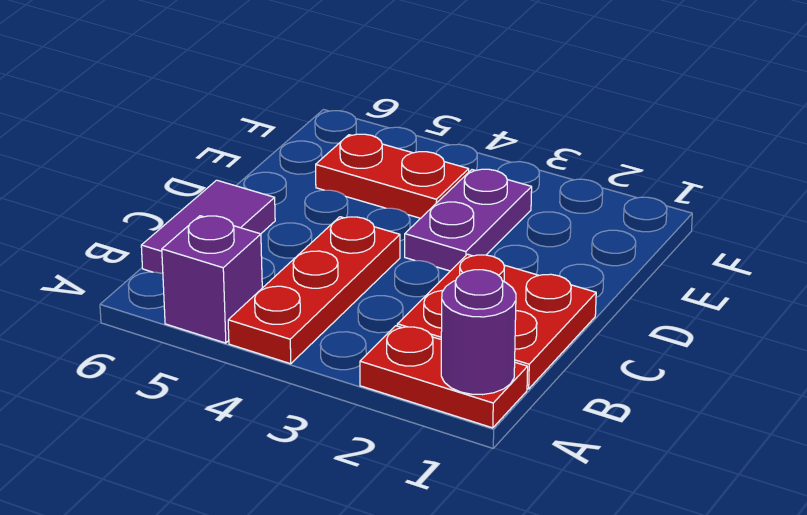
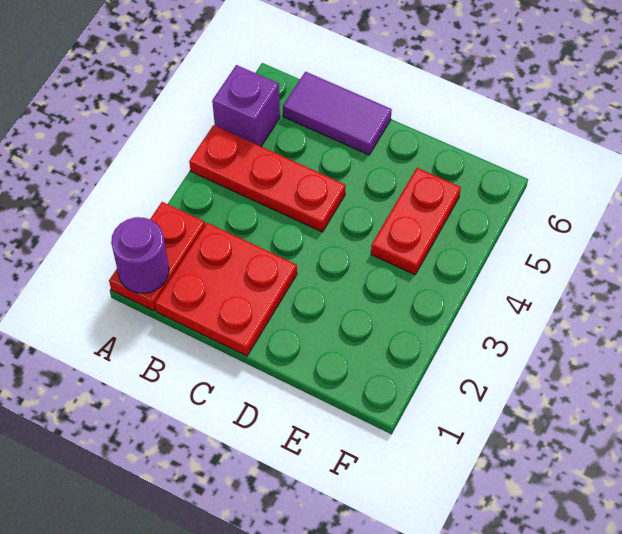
purple 1x2 plate [405,169,532,271] -> none

